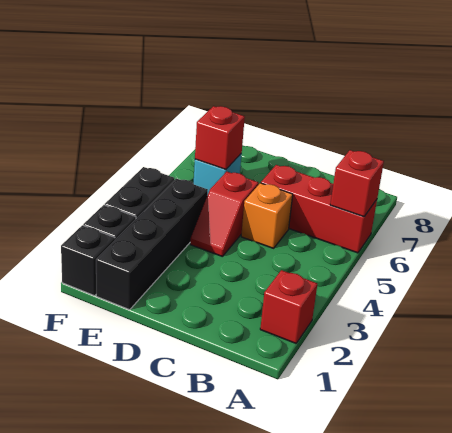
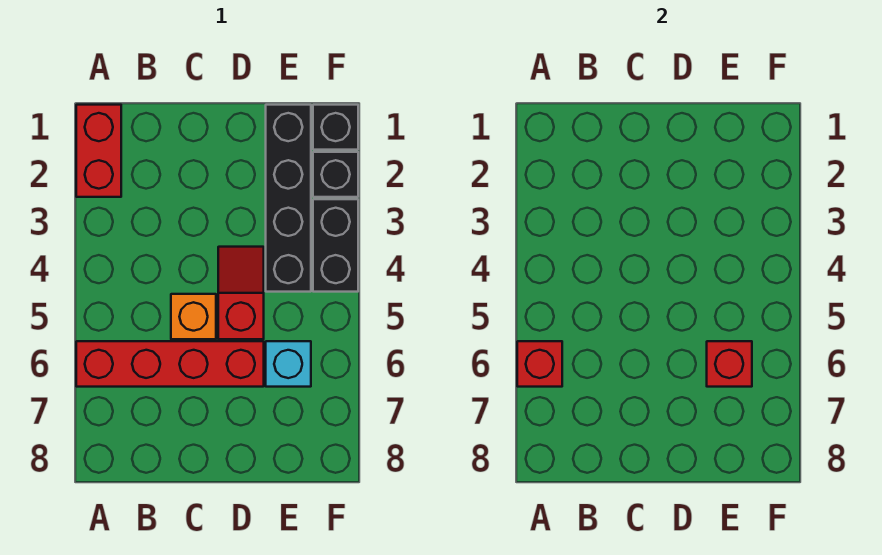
red 1x1 brick [260,270,317,343] -> red 1x2 brick [76,105,121,197]
red 1x3 brick [261,165,377,253] -> red 1x4 brick [76,341,264,387]

